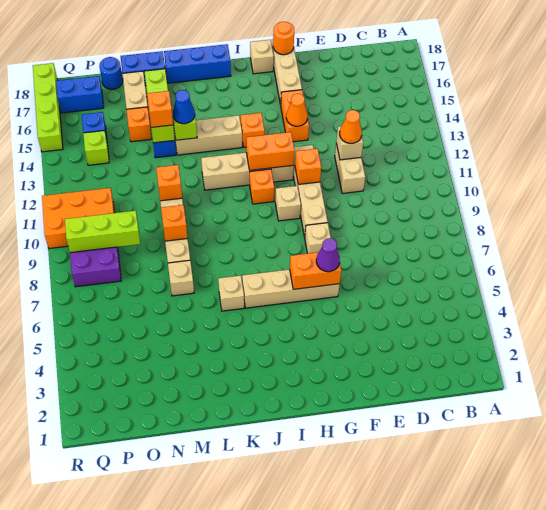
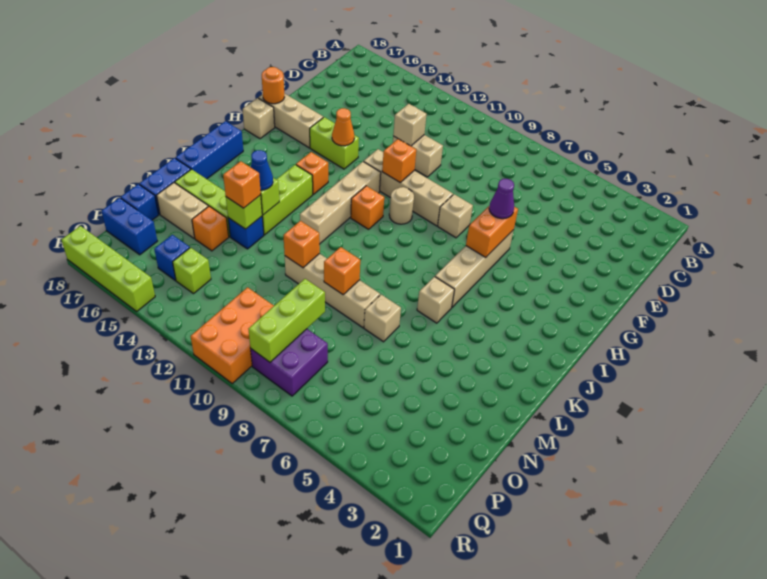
orange 1x1 cone [340,110,362,143] -> none
orange 1x2 brick [281,90,309,142] -> lime 1x2 brick [310,117,359,169]
tan 1x1 brick [275,186,301,221] -> tan 1x1 round brick [389,187,414,224]
orange 1x2 brick [246,132,294,170] -> none
tan 1x3 brick [174,115,242,155] -> lime 1x3 brick [262,165,313,235]
blue 1x1 round brick [99,57,123,89] -> blue 1x1 brick [121,184,158,220]
blue 1x2 brick [56,76,104,113] -> blue 1x2 brick turned to [101,198,157,255]

